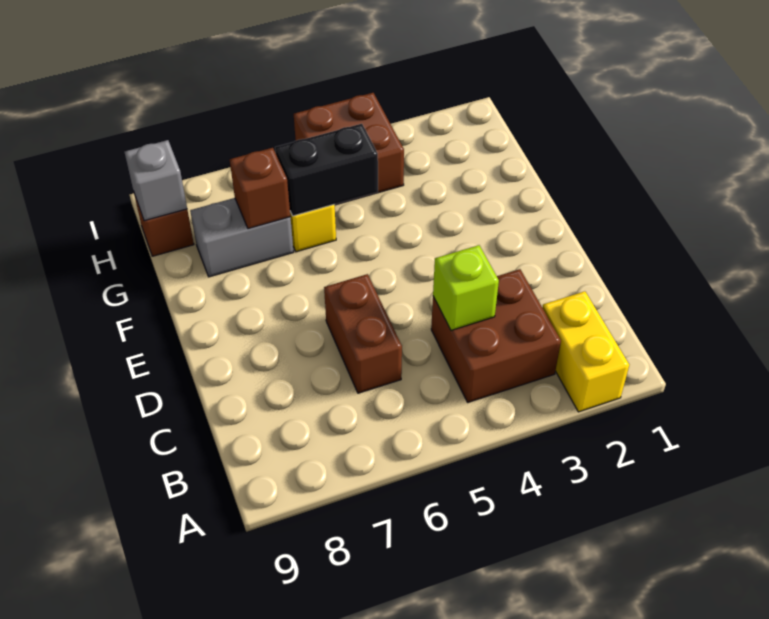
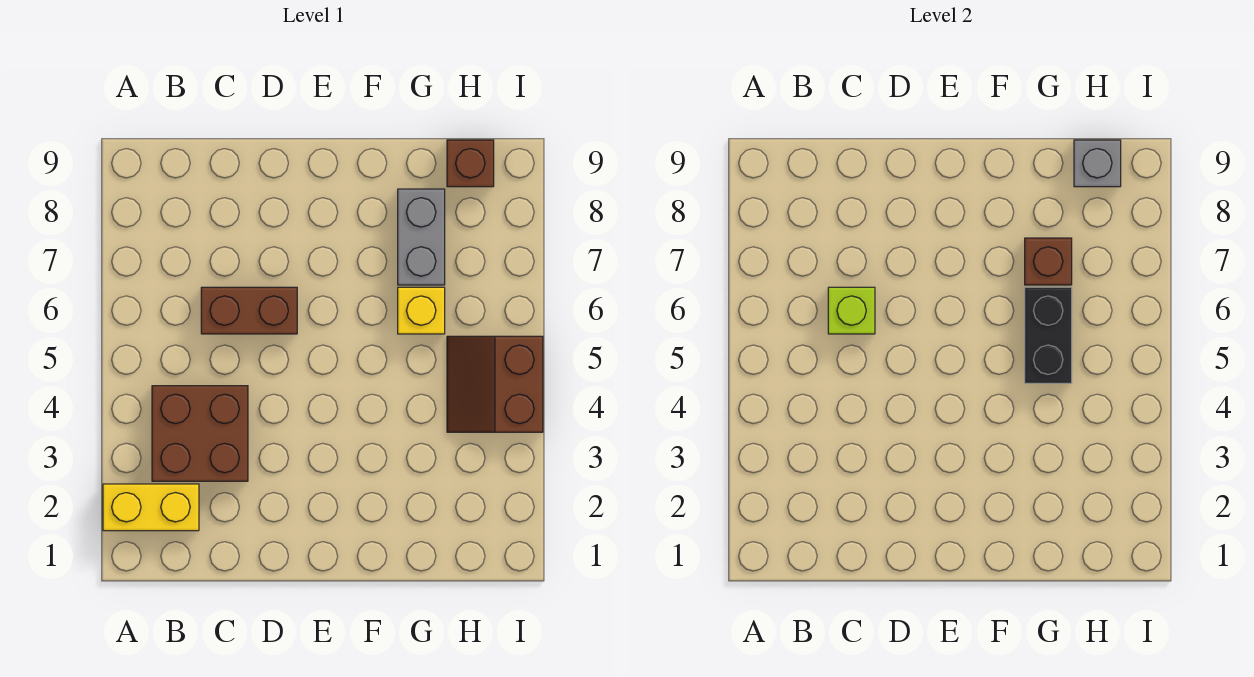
lime 1x1 brick [433,245,499,330] -> lime 1x1 brick moved to [828,287,875,334]
brown 2x2 brick [294,93,404,205] -> brown 2x2 slope [447,336,543,432]

